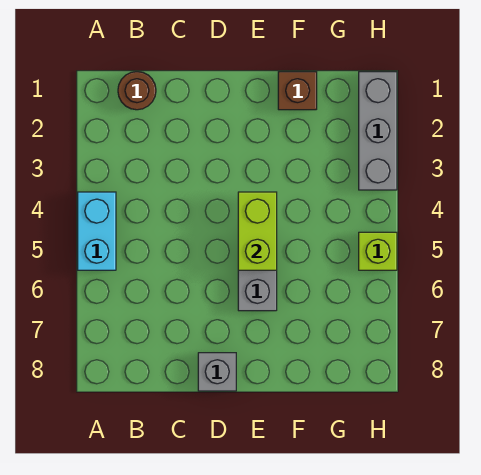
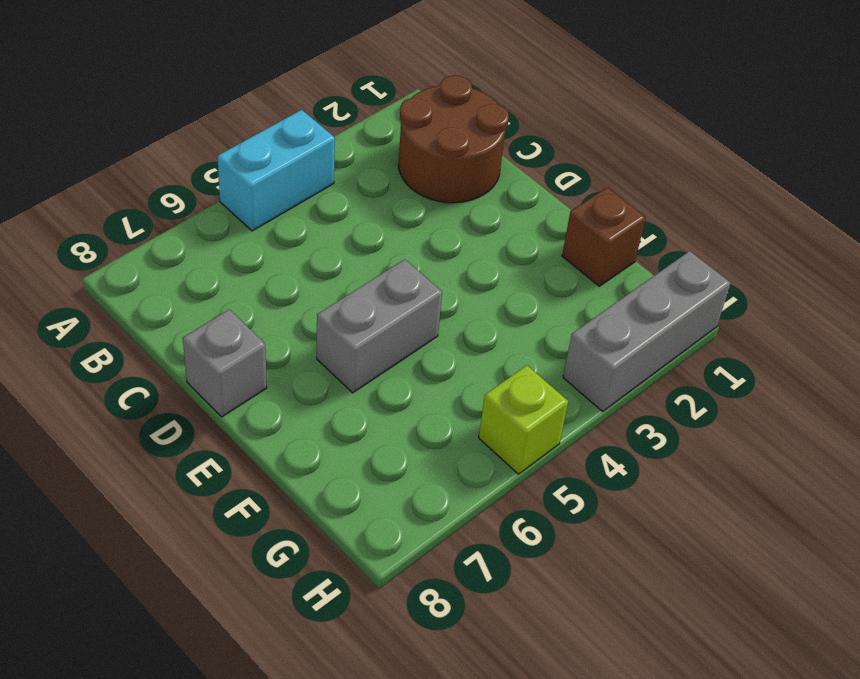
brown 1x1 round brick [118,72,156,110] -> brown 2x2 round brick [399,75,509,203]
lime 1x2 brick [238,192,277,270] -> none

